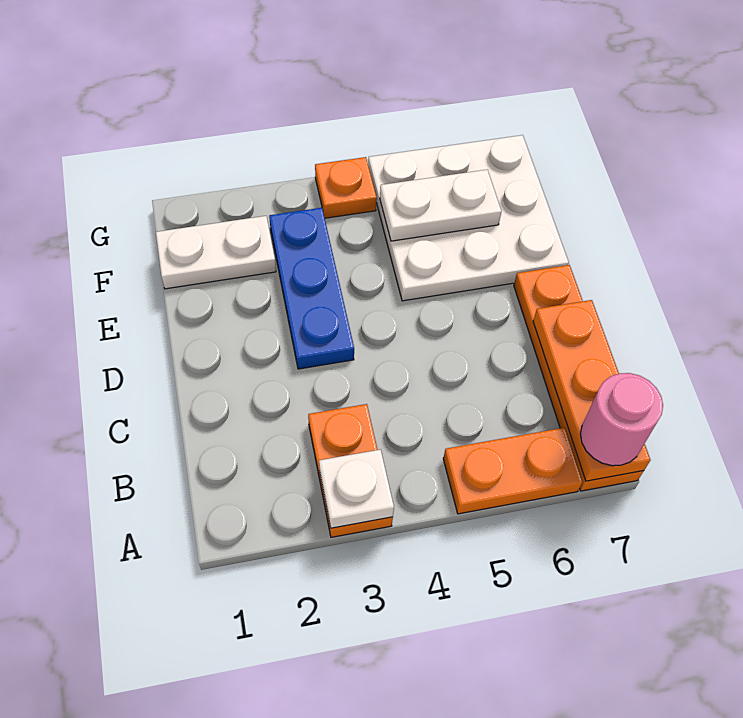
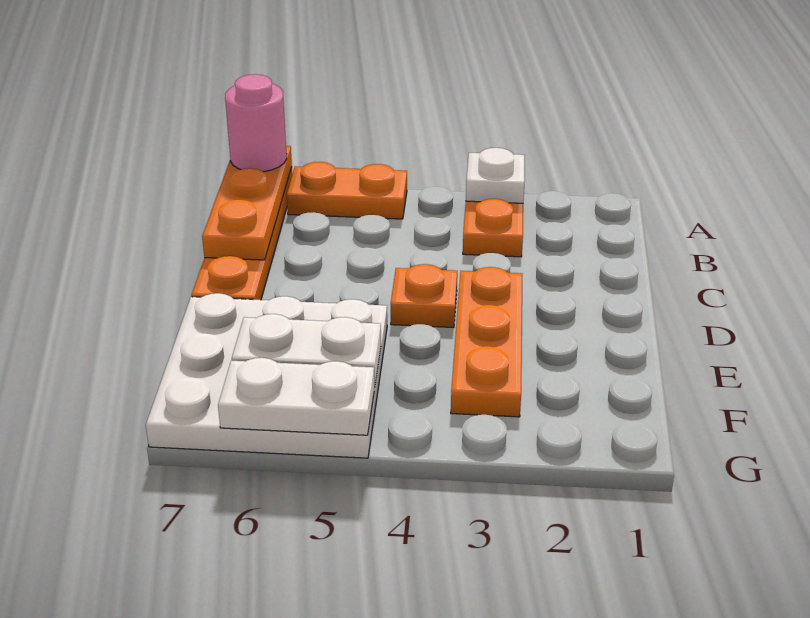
blue 1x3 plate [269,208,354,369] -> orange 1x3 plate [451,267,522,417]
white 1x2 plate [156,216,276,289] -> white 1x2 plate moved to [218,358,374,435]
orange 1x1 plate [315,157,377,218] -> orange 1x1 plate moved to [391,264,457,328]

